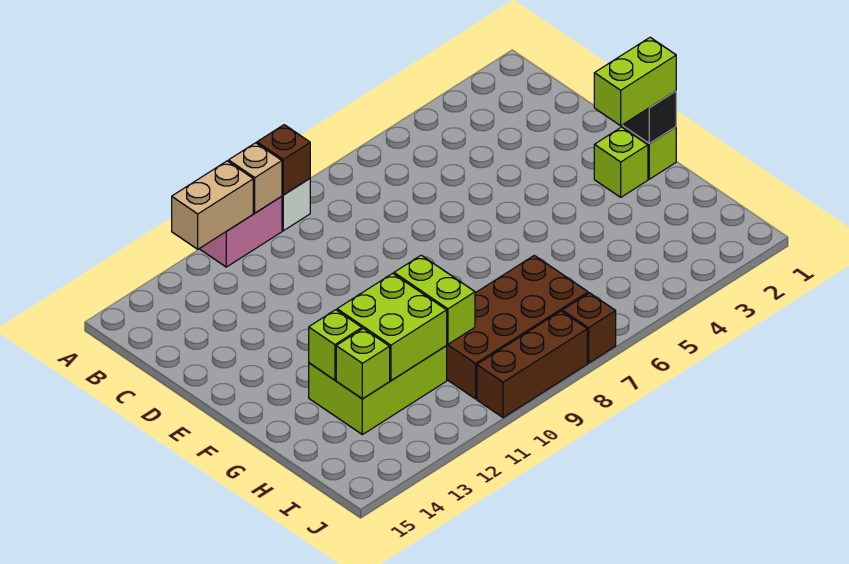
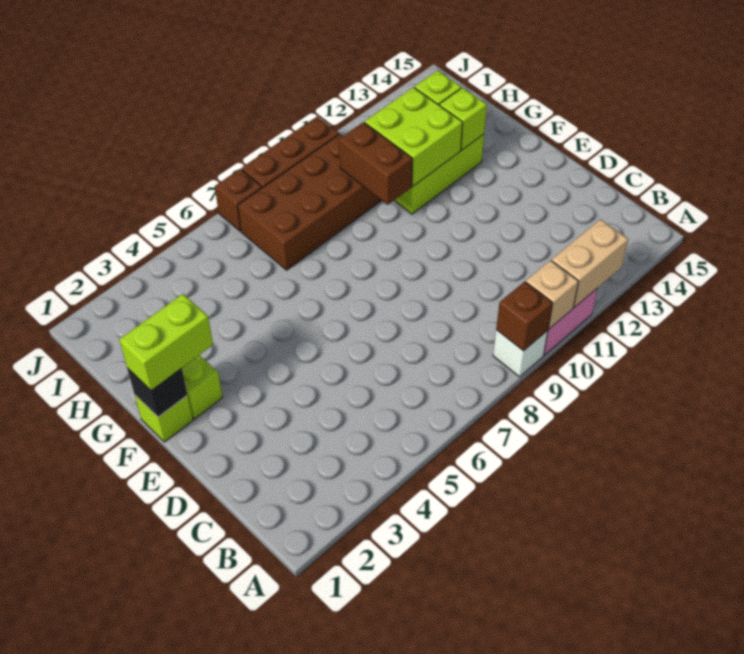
lime 1x2 brick [394,255,475,344] -> brown 1x2 brick [339,122,413,205]

